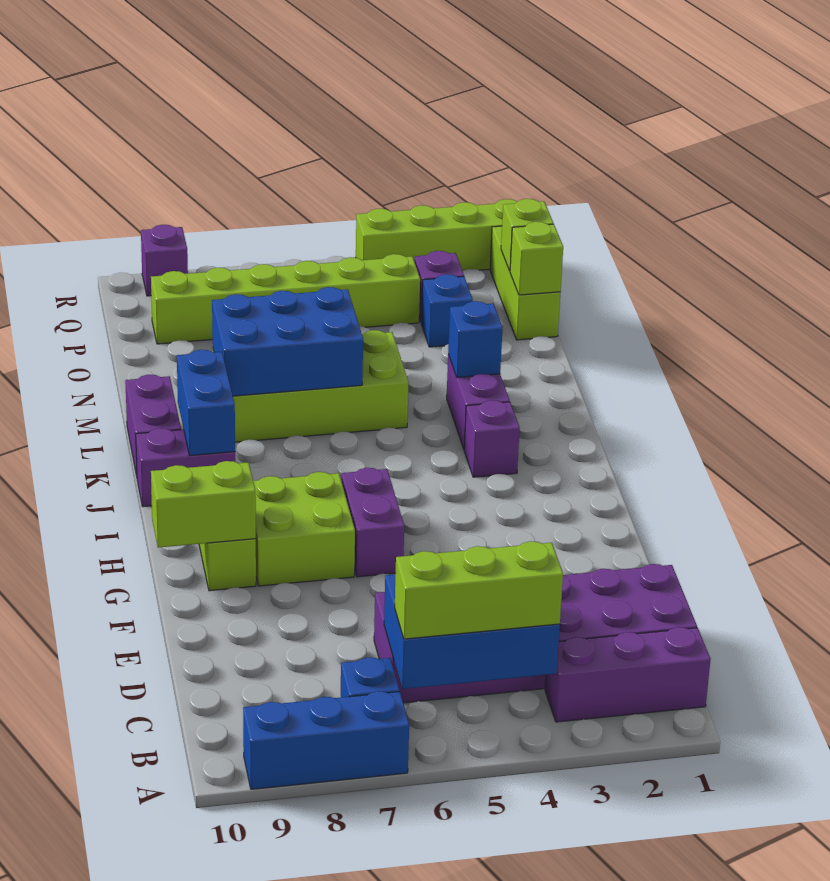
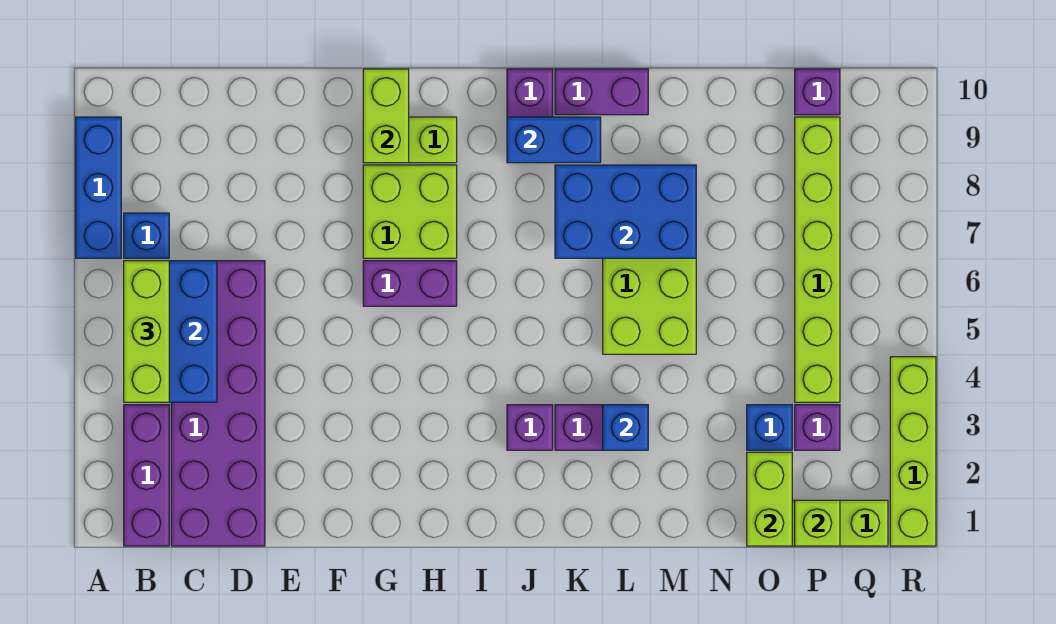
blue 2x3 brick [212,287,363,396] -> blue 2x3 brick turned to [555,165,696,258]
lime 1x1 brick [510,222,563,295] -> lime 1x2 brick [747,452,792,546]
purple 1x1 brick [141,225,188,296] -> purple 1x1 brick moved to [795,69,840,115]

